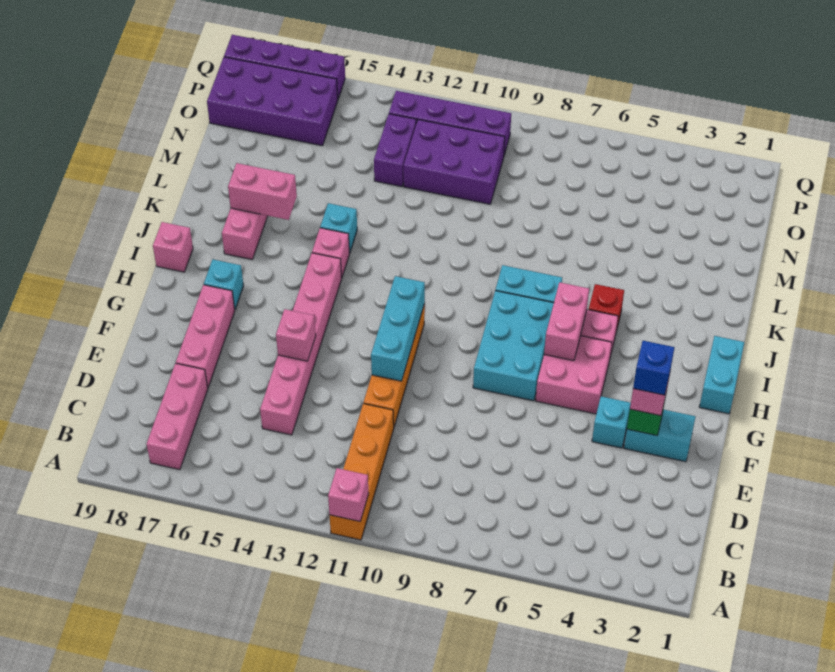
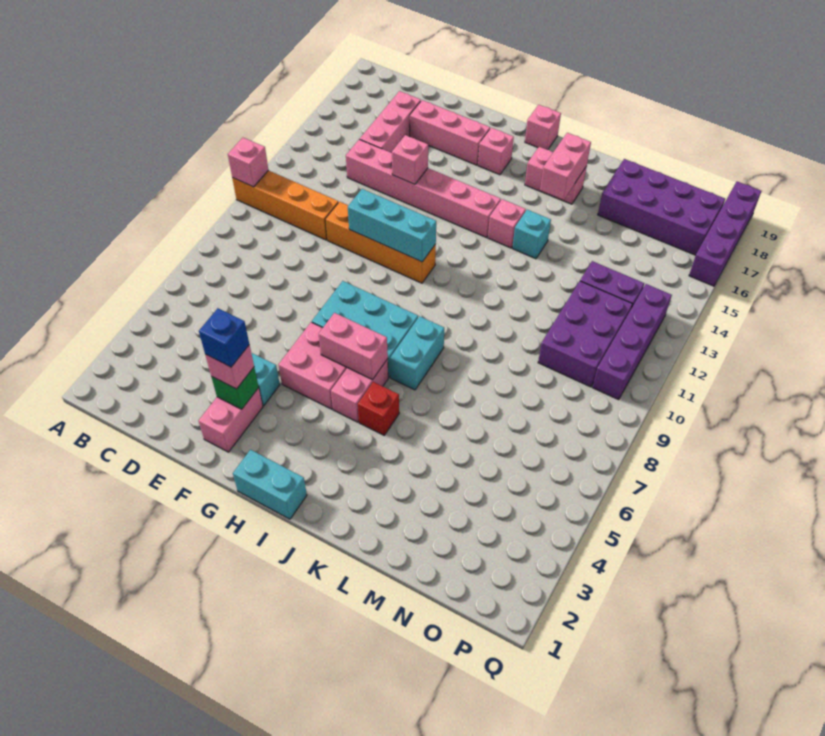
pink 1x3 brick [147,363,208,470] -> pink 1x3 brick turned to [360,91,421,153]
cyan 1x2 brick [624,410,695,462] -> pink 1x2 brick [199,388,263,452]
cyan 1x1 brick [204,259,243,309] -> pink 1x1 brick [478,128,514,175]
purple 2x4 brick [207,57,338,146] -> purple 2x4 brick turned to [598,159,725,255]

